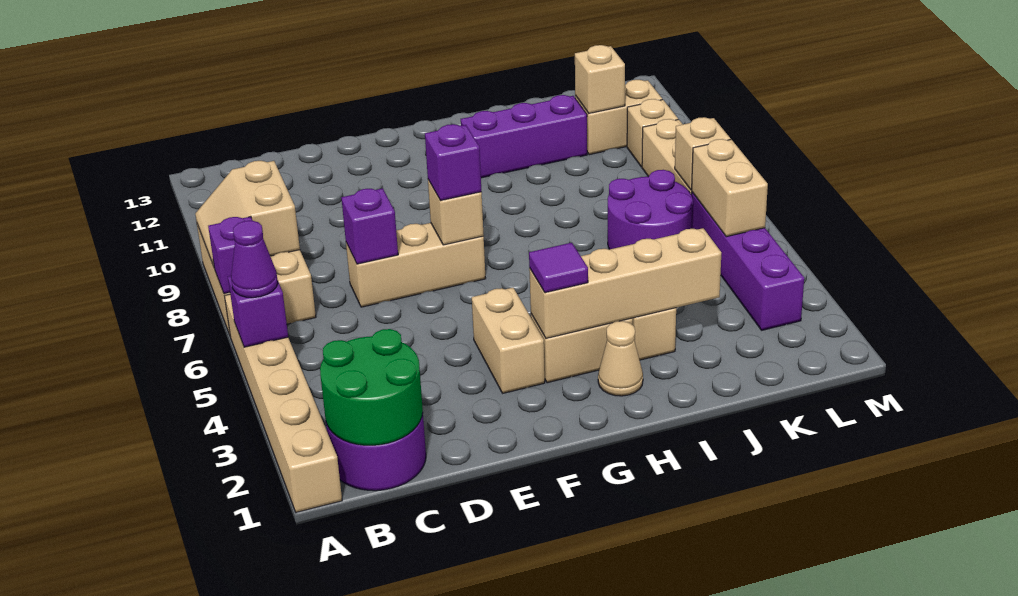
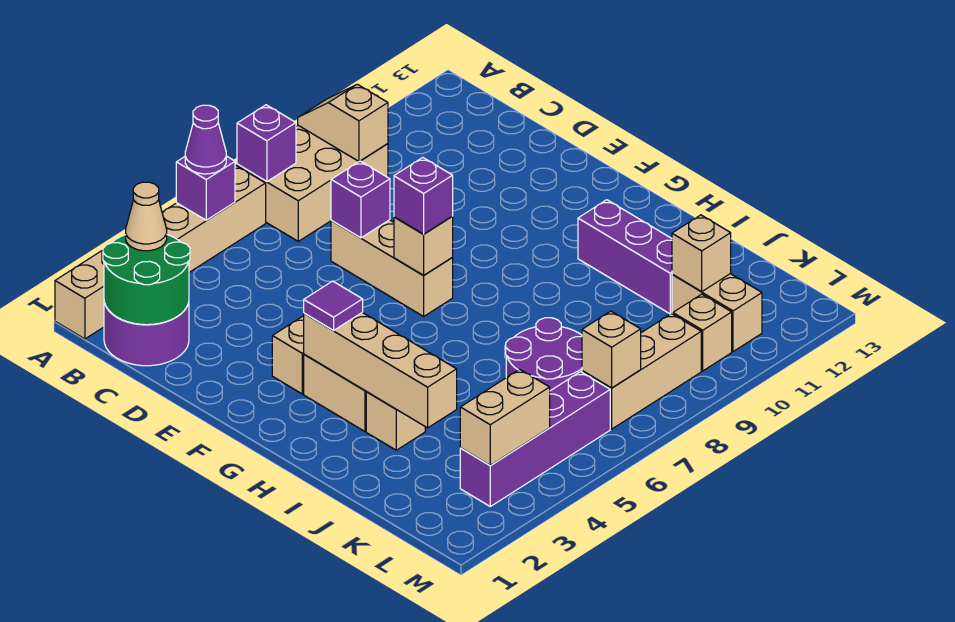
tan 2x2 slope [195,161,300,267] -> tan 1x2 slope [298,84,388,161]
tan 1x1 cone [598,321,643,396] -> tan 1x1 cone moved to [126,182,167,251]
tan 1x2 brick [692,139,768,237] -> tan 1x2 brick moved to [460,369,550,466]

